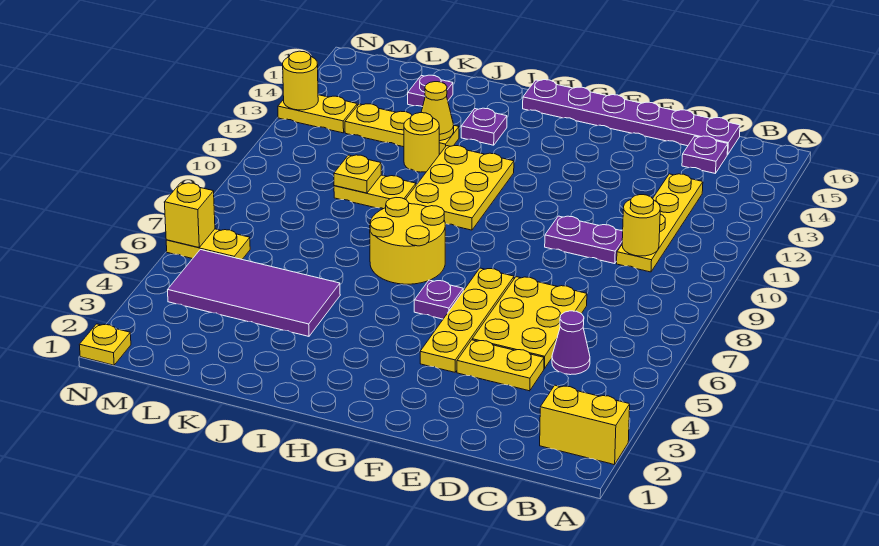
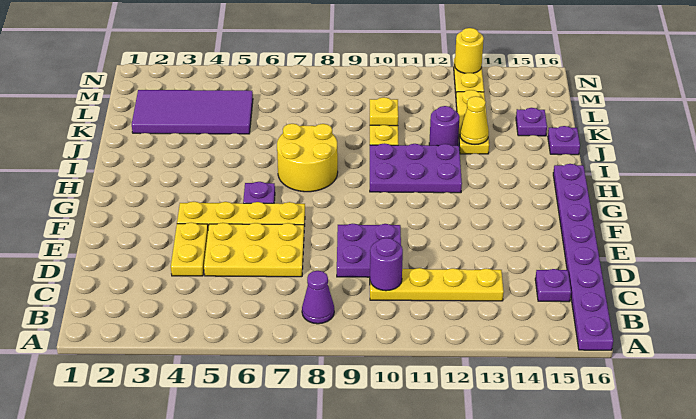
yellow 1x2 brick [540,385,630,465] -> none
purple 1x1 cone [552,311,590,375] -> purple 1x1 cone moved to [302,271,334,324]
yellow 1x1 round brick [622,195,660,256] -> purple 1x1 round brick [370,238,403,291]
purple 1x6 plate [523,80,740,155] -> purple 1x8 plate [553,164,613,350]
purple 1x2 plate [545,216,623,264] -> purple 2x2 plate [337,224,401,277]
yellow 2x3 plate [406,146,514,230] -> purple 2x3 plate [370,143,462,193]
purple 1x1 plate [461,108,507,145] -> purple 1x1 plate moved to [548,126,580,155]
purple 2x4 tile [168,250,340,336] -> purple 2x4 tile turned to [132,90,253,134]
yellow 1x1 round brick [404,113,439,172] -> purple 1x1 round brick [429,106,459,146]
yellow 1x2 plate [166,229,250,259] -> none
yellow 1x1 plate [79,324,131,365] -> none
yellow 1x1 brick [164,183,215,247] -> none

